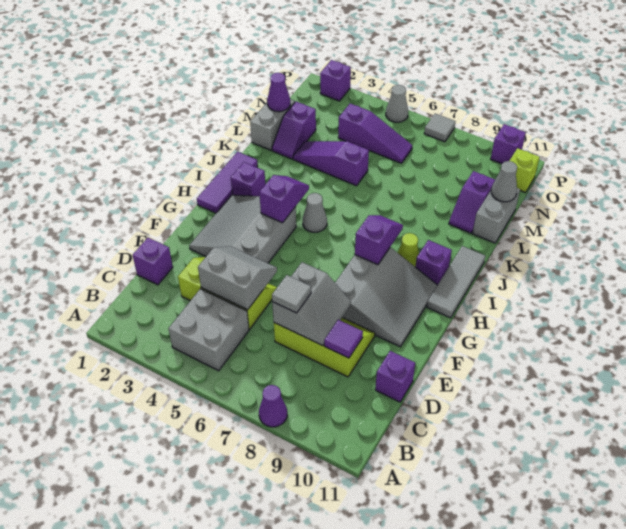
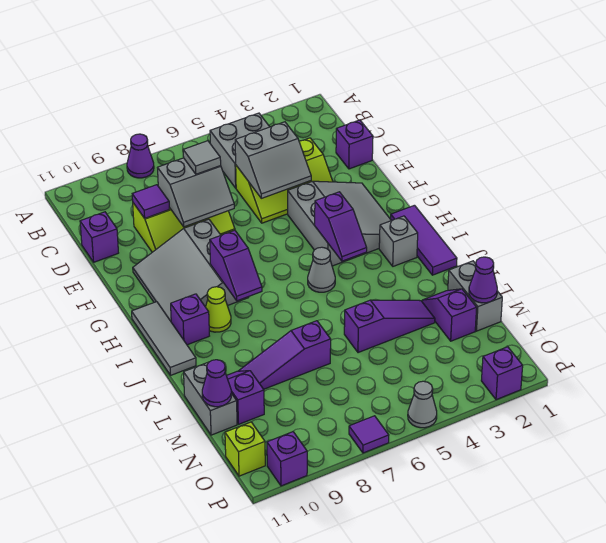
grey 2x2 slope [272,262,351,346] -> grey 2x2 slope turned to [158,158,234,227]
purple 1x1 brick [231,162,265,196] -> grey 1x1 brick [379,216,418,266]
grey 1x1 cone [491,161,517,202] -> purple 1x1 cone [202,360,231,407]
purple 1x3 slope [338,104,412,163] -> purple 1x3 slope moved to [239,321,331,389]
grey 1x1 tile [424,114,456,142] -> purple 1x1 tile [349,416,389,453]

